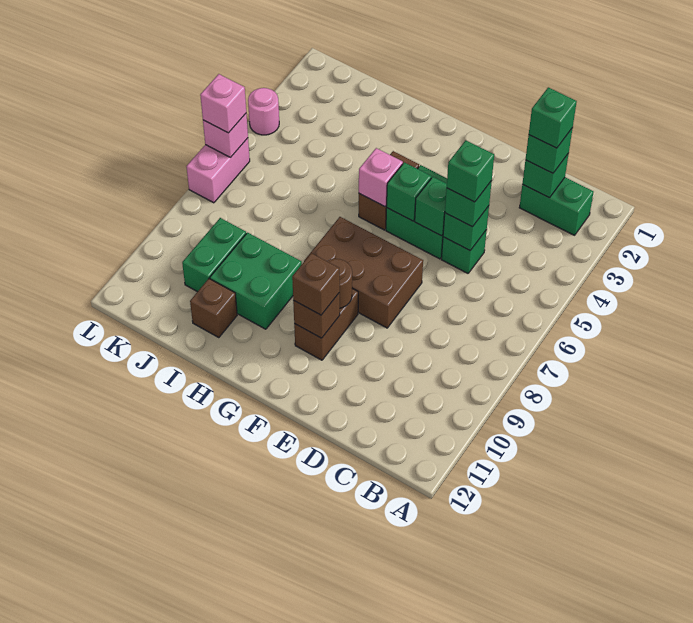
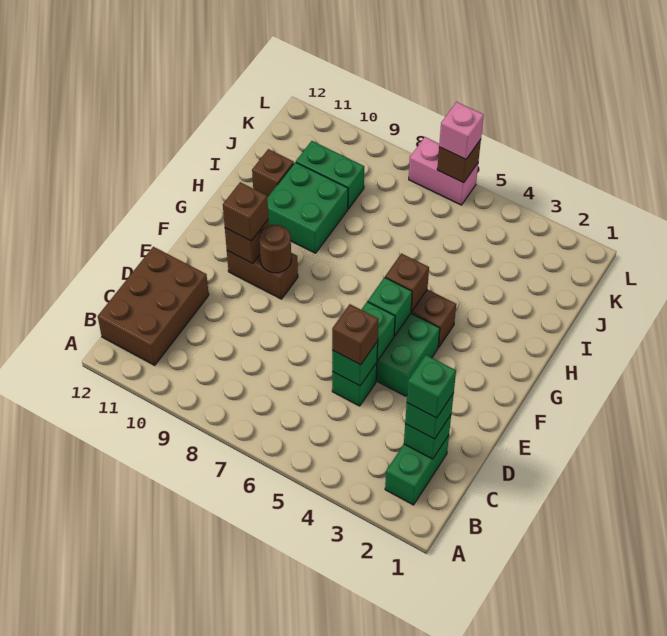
green 1x1 brick [445,181,492,227] -> brown 1x1 brick [332,304,379,365]
green 1x1 brick [447,140,494,202] -> none
brown 2x3 brick [304,217,423,328] -> brown 2x3 brick moved to [98,247,209,365]
pink 1x1 brick [359,148,403,207] -> brown 1x1 brick [385,254,429,312]
pink 1x1 round brick [248,88,279,135] -> none
pink 1x1 brick [203,114,248,157] -> brown 1x1 brick [437,139,481,183]

